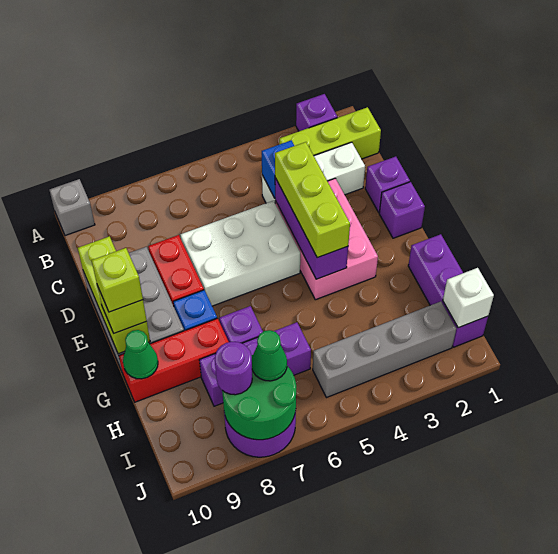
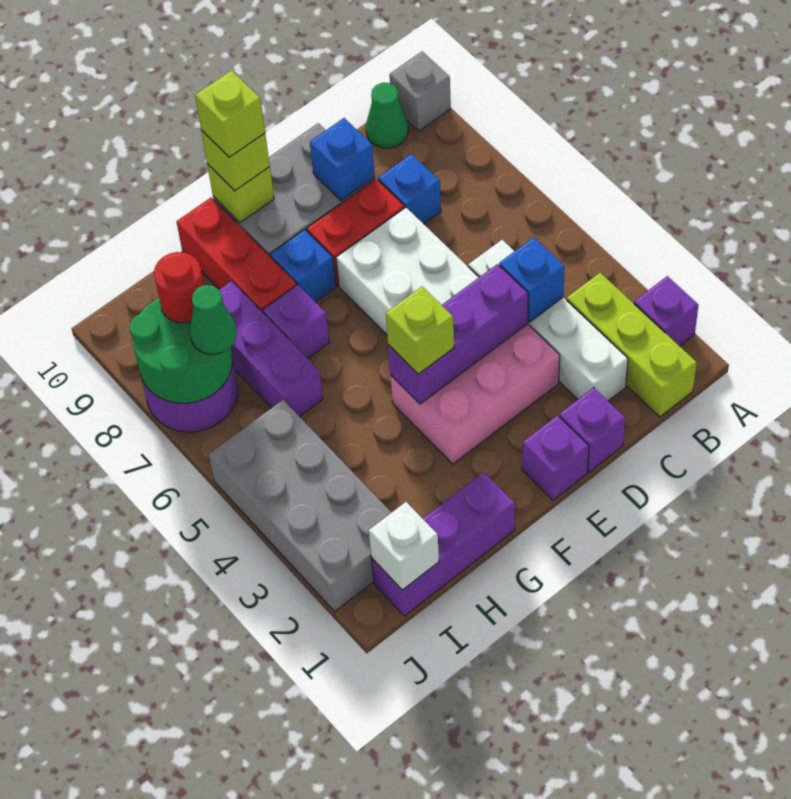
white 1x3 brick [262,142,365,203] -> white 1x4 brick [468,240,628,401]
none -> blue 1x1 brick [378,154,441,224]
lime 1x3 brick [275,142,350,258] -> lime 1x1 brick [386,287,454,374]
none -> blue 1x1 brick [310,118,375,201]
lime 1x3 brick [78,236,150,354] -> lime 1x1 brick [207,164,274,223]
green 1x1 cone [123,330,158,379] -> green 1x1 cone moved to [366,83,408,148]
grey 1x4 brick [313,302,456,398] -> grey 2x4 brick [209,400,392,612]
purple 1x1 round brick [215,342,252,395] -> red 1x1 round brick [154,252,204,323]

